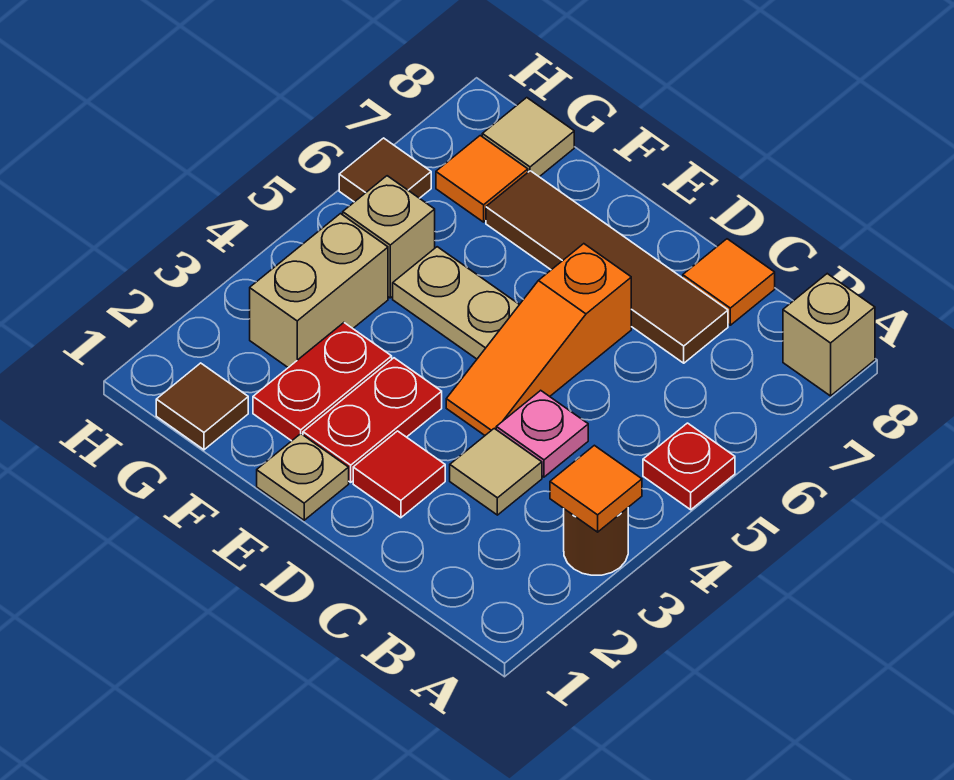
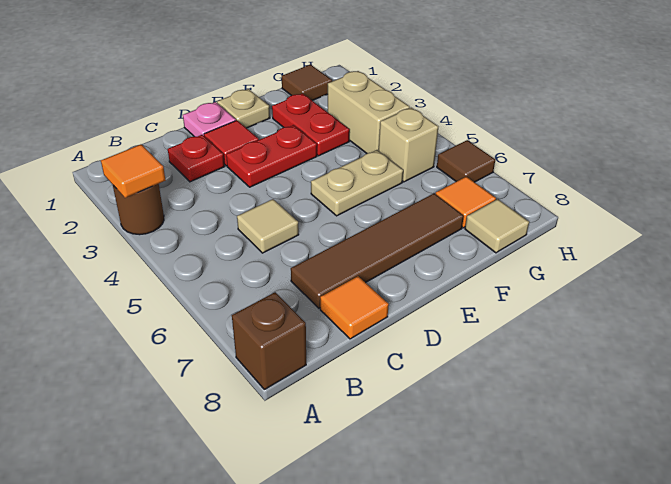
red 1x1 plate [643,423,735,510] -> red 1x1 plate moved to [168,135,225,182]
tan 1x1 brick [783,274,875,396] -> brown 1x1 brick [232,292,306,390]
tan 1x1 tile [450,428,542,515] -> tan 1x1 tile moved to [237,199,299,253]
pink 1x1 plate [496,390,588,477] -> pink 1x1 plate moved to [183,102,236,137]
orange 1x3 slope [446,244,631,435] -> none
red 1x2 plate [303,358,442,482] -> red 1x2 plate turned to [226,125,317,187]

